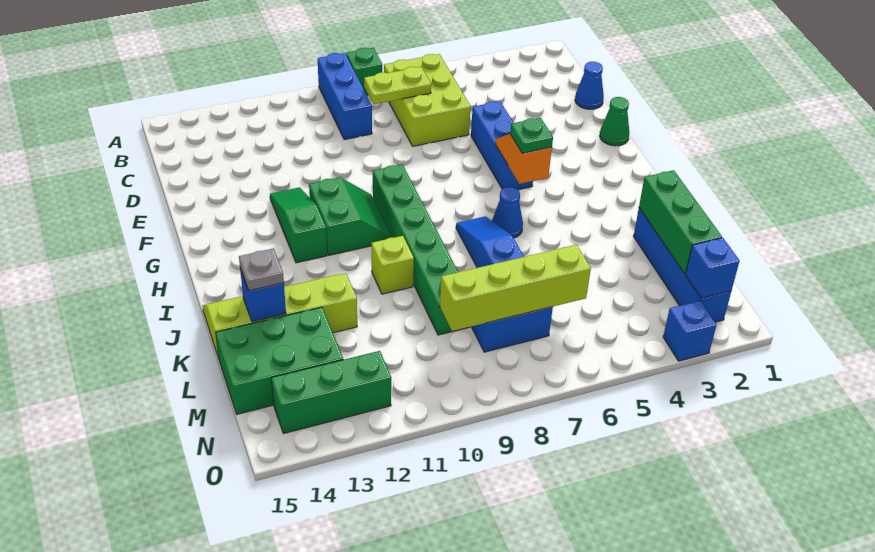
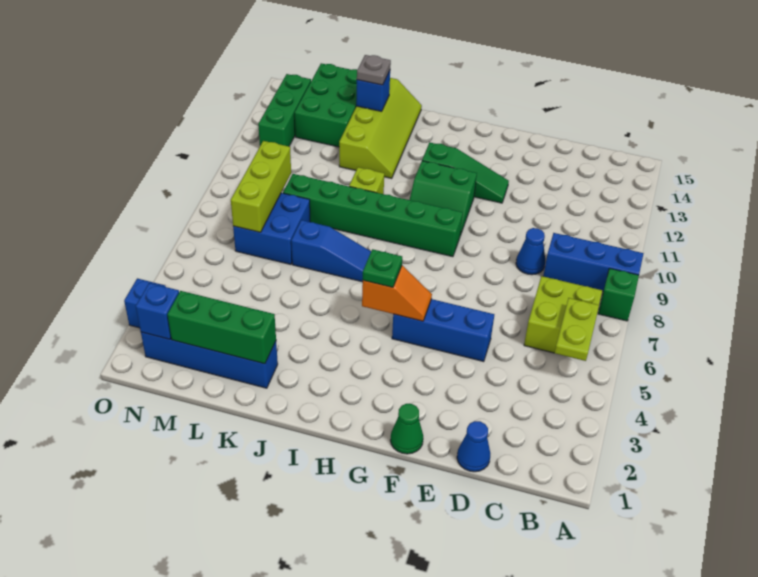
lime 2x3 brick [384,54,471,146] -> lime 2x2 brick [524,276,602,353]
lime 1x2 plate [364,67,431,104] -> lime 1x2 plate moved to [555,298,599,361]
blue 1x1 cone [492,187,523,238] -> blue 1x1 cone moved to [516,228,545,275]
lime 1x4 brick [440,245,591,331] -> lime 1x3 brick [231,141,291,232]

